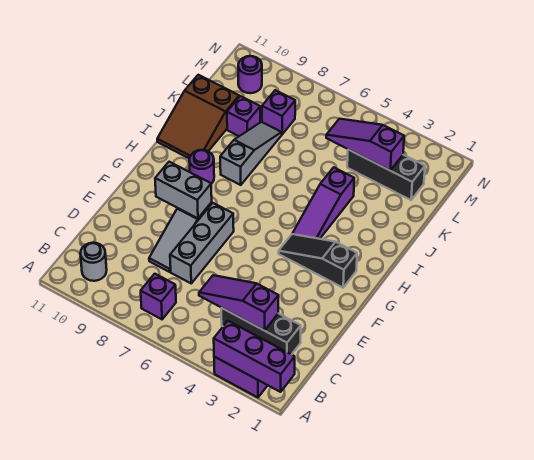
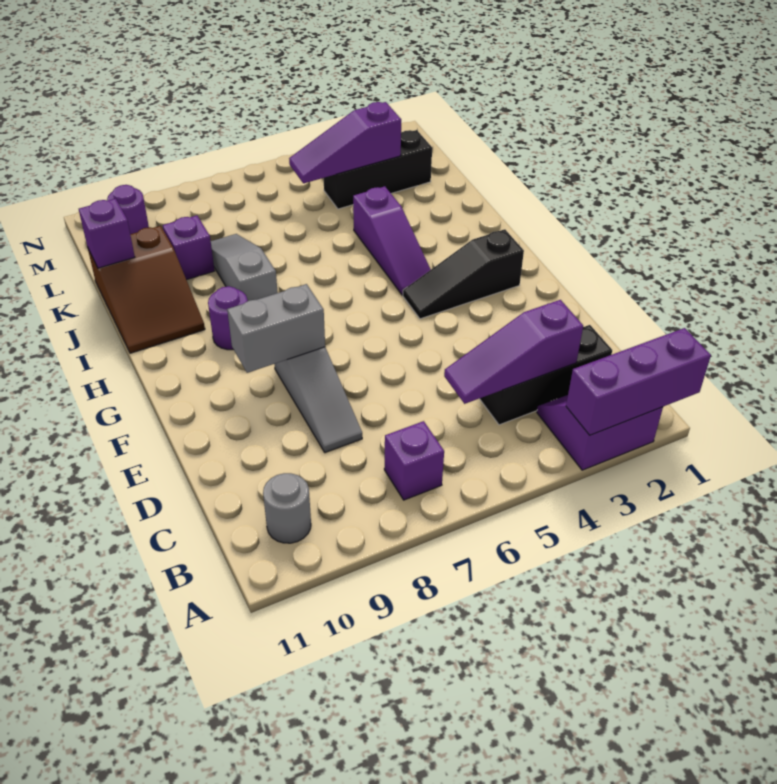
grey 1x3 brick [170,203,234,283] -> none
purple 1x1 brick [262,90,295,134] -> purple 1x1 brick moved to [79,199,135,268]

